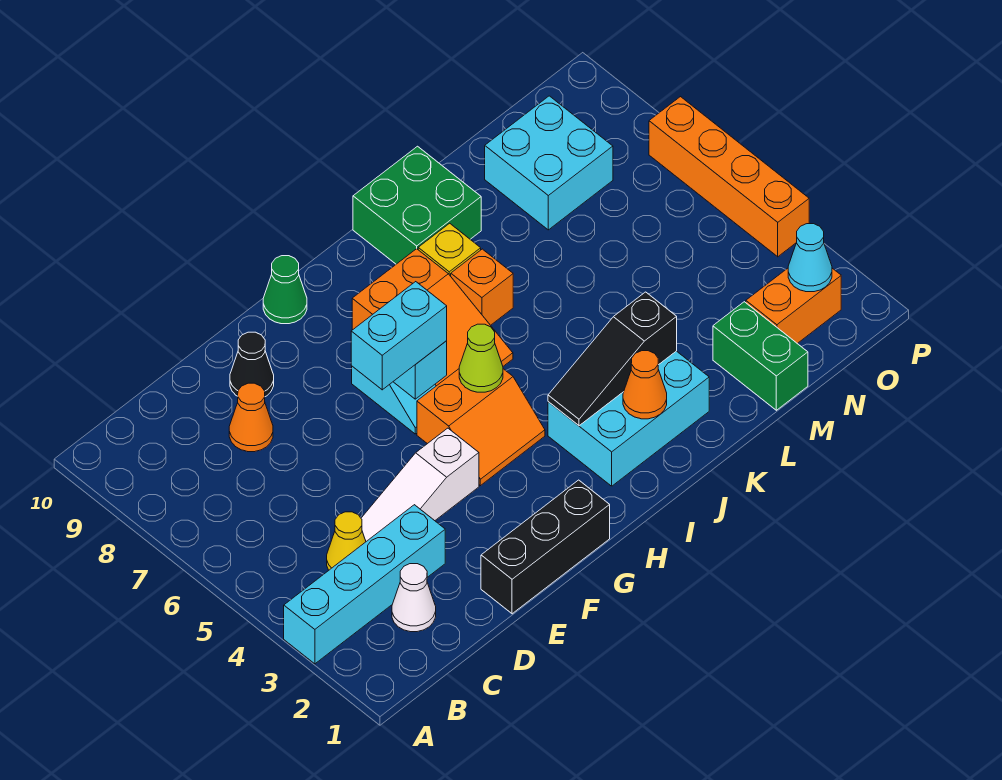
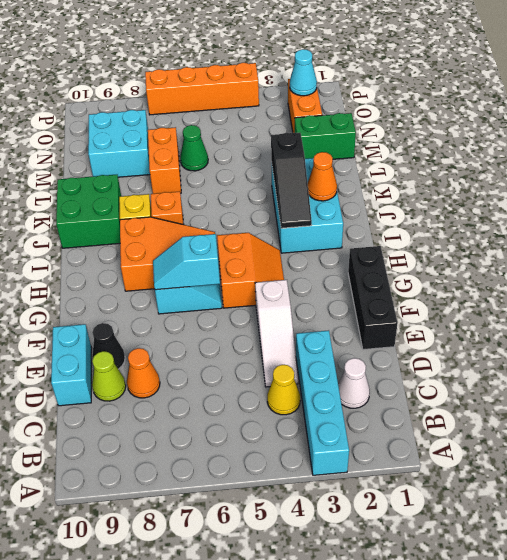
cyan 1x2 brick [351,282,447,390] -> cyan 1x2 brick moved to [51,324,92,406]
green 1x1 cone [263,256,307,324] -> green 1x1 cone moved to [180,125,208,171]
lime 1x1 cone [459,324,503,392] -> lime 1x1 cone moved to [92,351,126,401]
none -> orange 1x2 brick [148,127,181,194]

